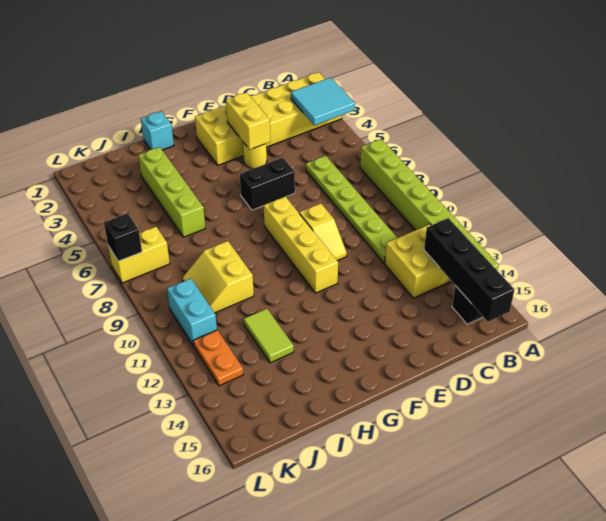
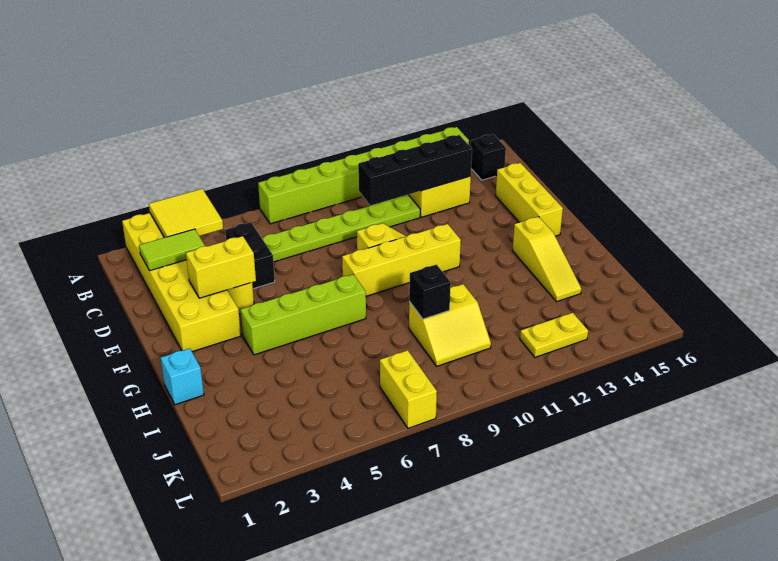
cyan 2x2 tile [291,78,355,125] -> yellow 2x2 tile [149,189,223,238]
black 1x4 brick [424,218,514,322] -> black 1x4 brick moved to [358,135,472,206]
none -> yellow 1x3 brick [496,163,563,236]
black 1x2 brick [240,158,295,210] -> black 1x2 brick moved to [225,222,275,289]
none -> yellow 1x3 slope [513,217,581,301]
lime 1x4 brick [138,147,205,237] -> lime 1x4 brick moved to [240,274,366,355]
lime 1x2 tile [244,309,294,363] -> lime 1x2 tile moved to [139,229,205,271]
cyan 1x2 brick [167,279,217,346] -> none
orange 1x2 plate [193,330,243,386] -> yellow 1x2 plate [520,313,588,357]
black 1x1 brick [104,213,142,261] -> black 1x1 brick moved to [409,265,451,319]

